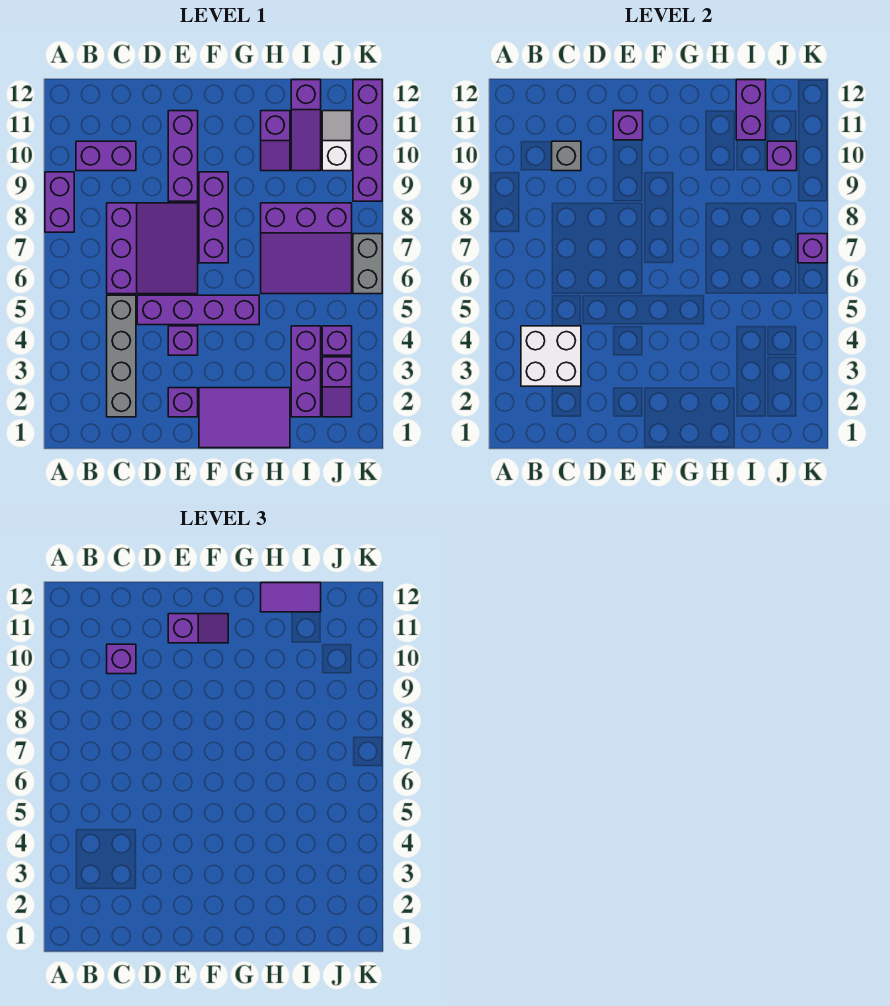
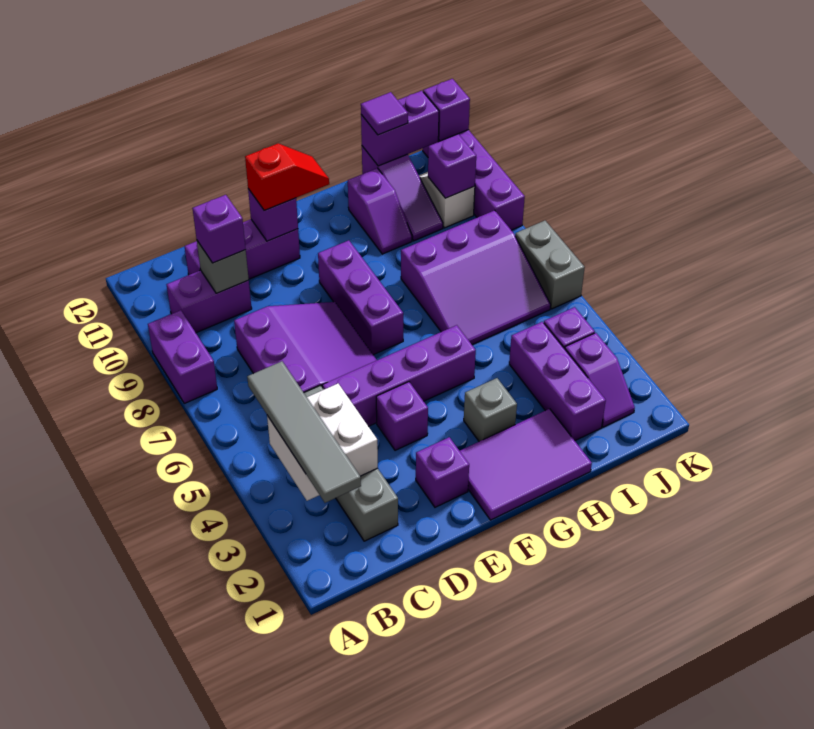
none -> grey 1x4 tile [247,361,361,503]
purple 1x3 brick [168,111,198,201] -> purple 1x3 brick turned to [185,219,300,279]
purple 1x2 slope [168,614,228,643] -> red 1x2 slope [245,144,329,211]
none -> grey 1x1 brick [464,378,517,441]
purple 1x2 tile [261,583,321,612] -> purple 1x1 tile [361,92,408,135]
purple 1x2 brick [736,80,766,140] -> purple 1x2 brick turned to [361,91,439,166]
purple 1x1 brick [798,234,827,263] -> purple 1x1 brick moved to [423,79,470,141]

